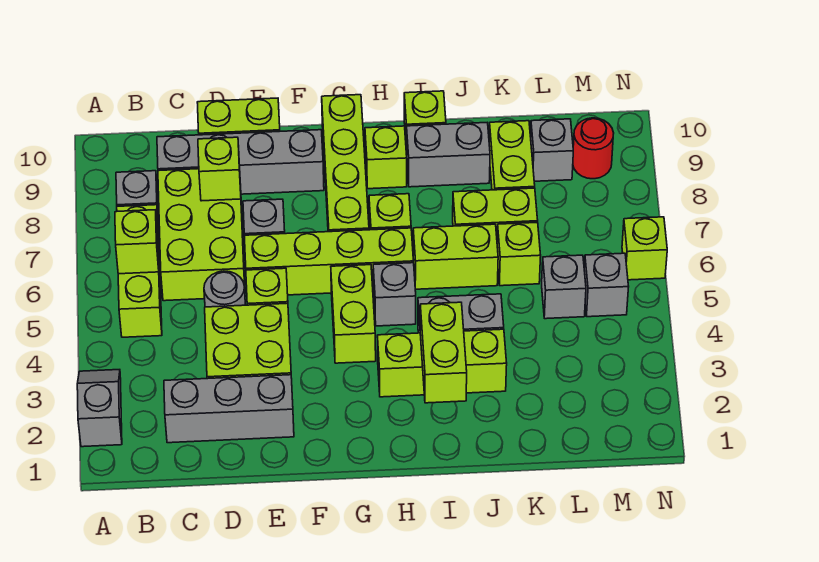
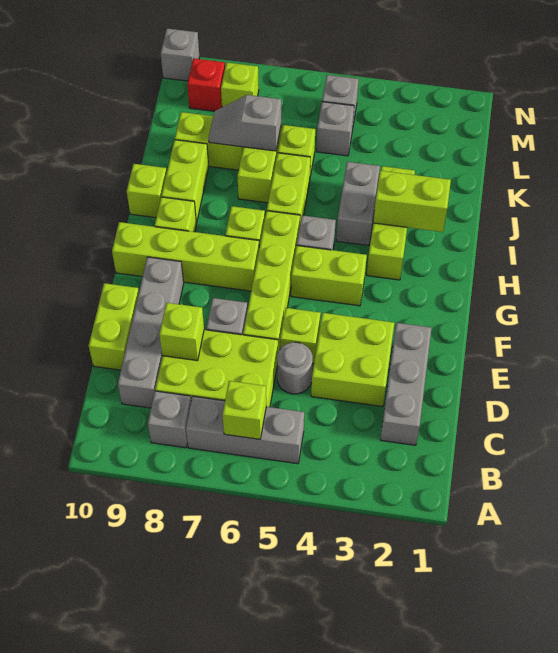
grey 1x2 slope [77,370,122,447] -> grey 1x2 slope moved to [209,95,281,151]
lime 1x3 brick [117,205,162,337] -> grey 1x3 brick [186,396,304,464]
grey 1x2 brick [406,123,490,187] -> lime 1x2 brick [161,140,209,223]
grey 1x1 brick [531,119,573,181] -> grey 1x1 brick moved to [161,28,199,81]
red 1x1 round brick [573,118,614,179] -> red 1x1 brick [187,58,225,111]
lime 1x1 brick [622,217,667,280] -> lime 1x1 brick moved to [221,63,259,107]

